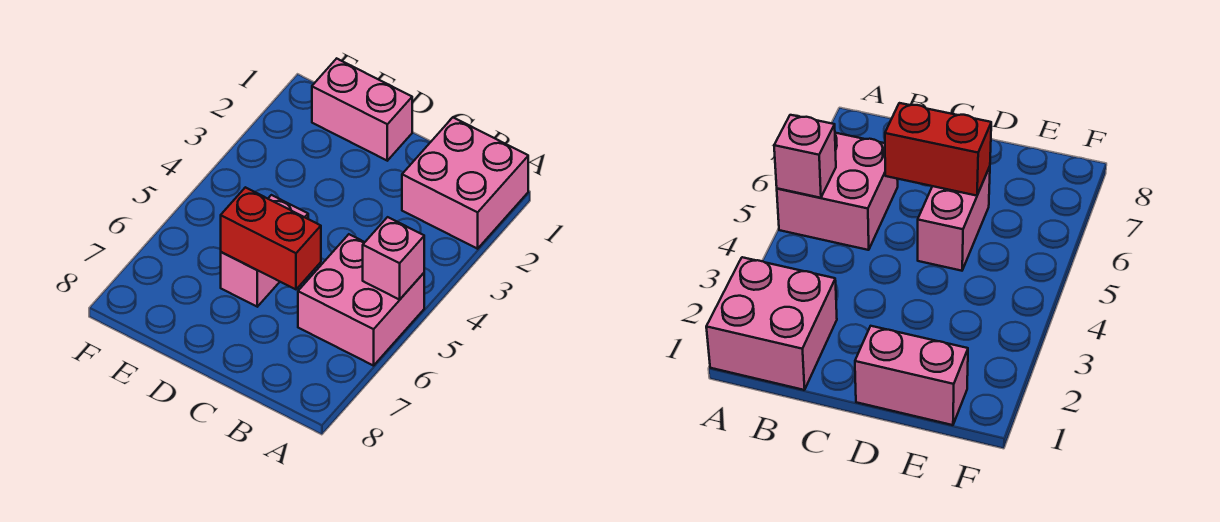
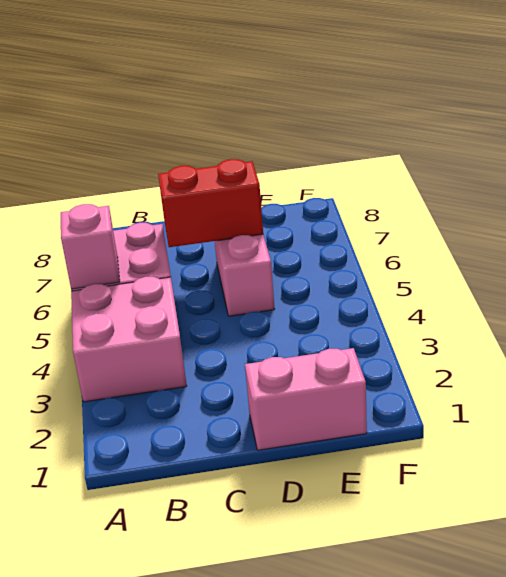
pink 2x2 brick [402,118,528,249] -> pink 2x2 brick moved to [71,277,187,402]

